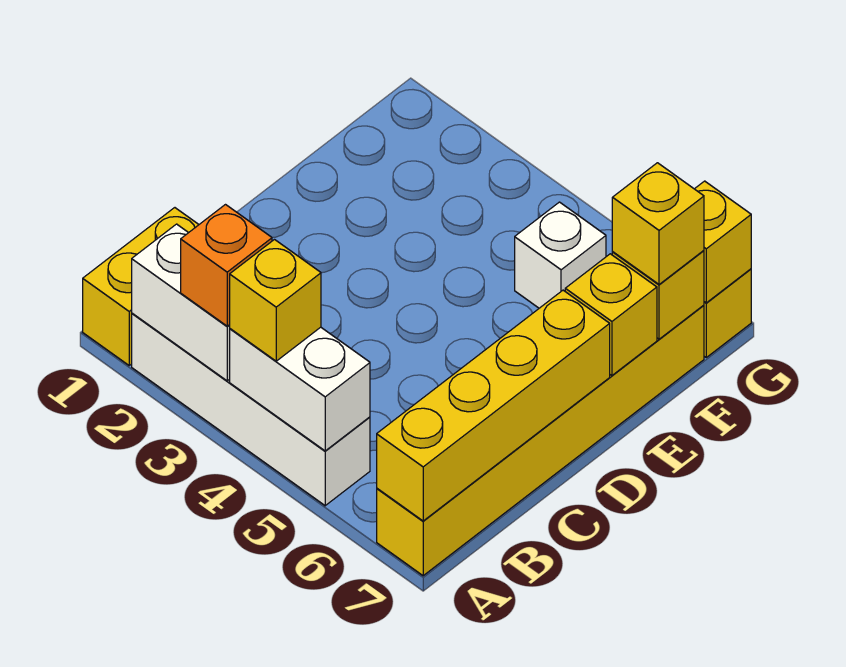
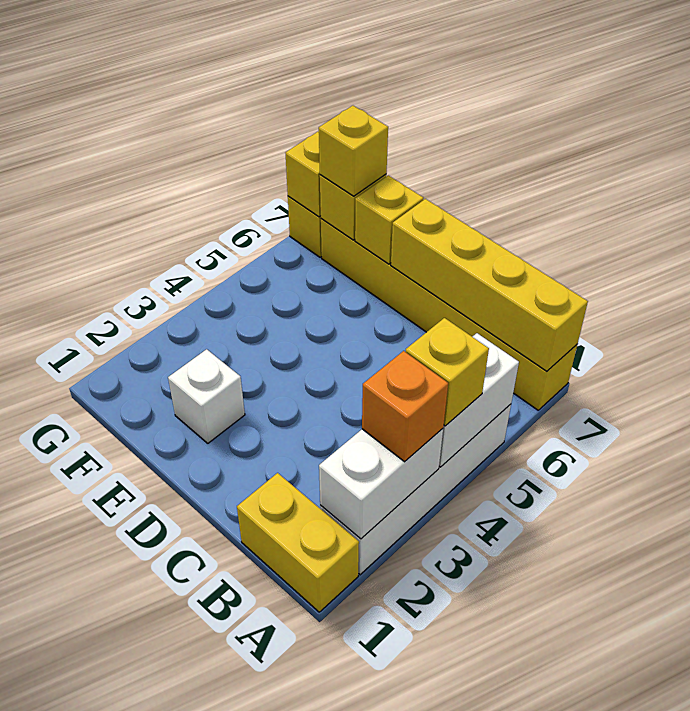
white 1x1 brick [515,202,606,308] -> white 1x1 brick moved to [168,349,245,443]

